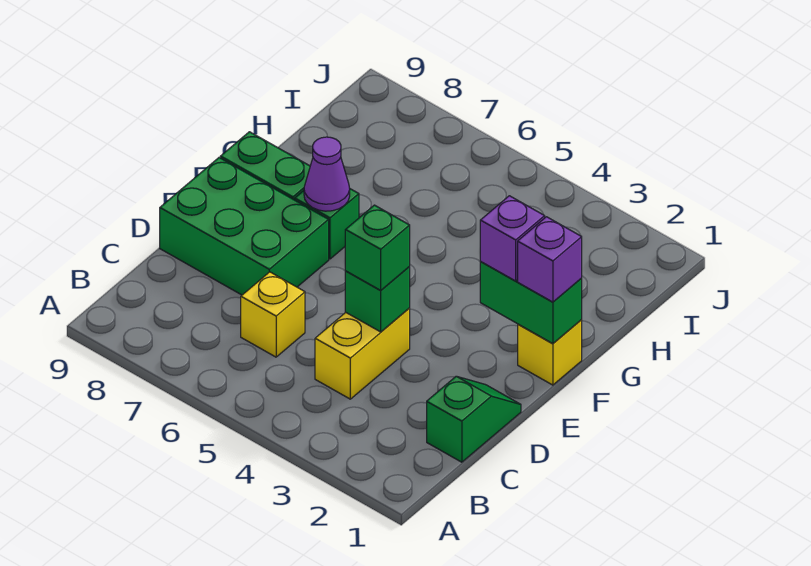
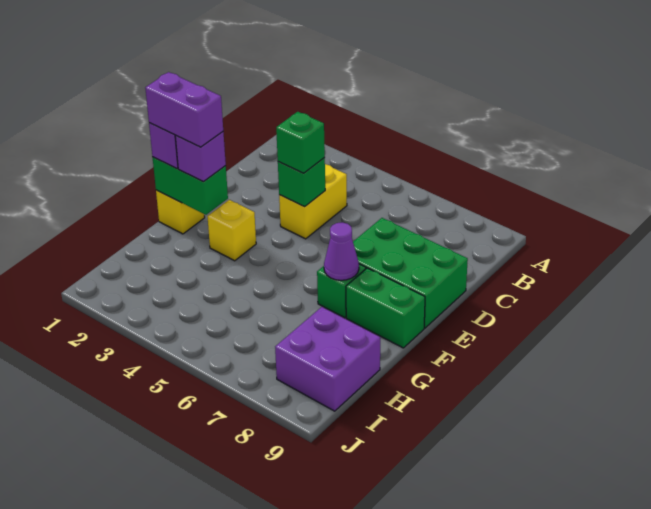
green 1x2 slope [427,376,521,462] -> none
yellow 1x1 brick [241,272,305,357] -> yellow 1x1 brick moved to [207,200,256,261]
none -> purple 1x2 brick [145,72,223,147]
none -> purple 2x2 brick [275,307,380,411]

